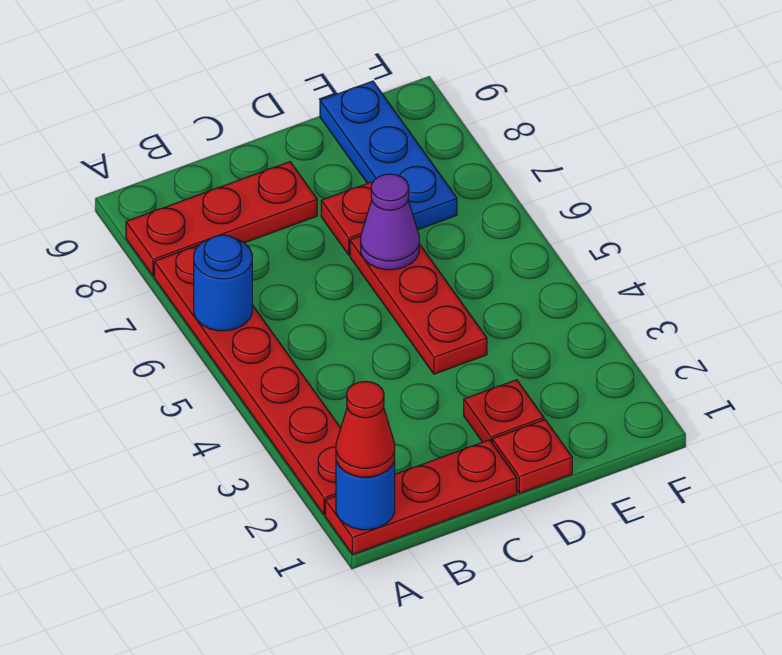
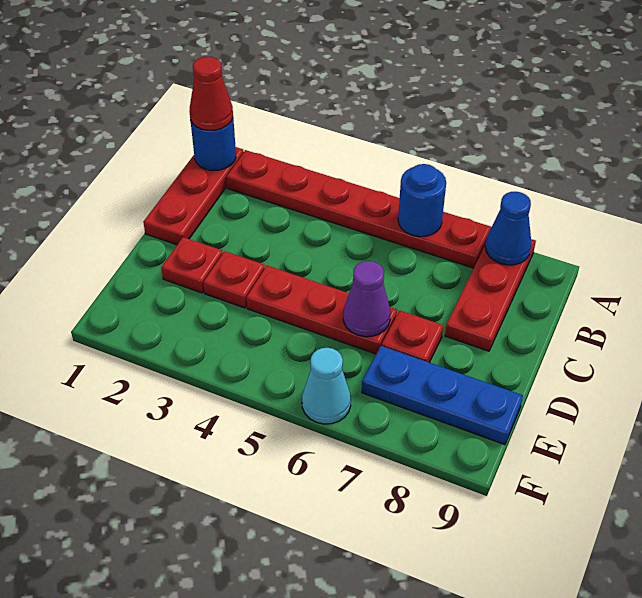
none -> blue 1x1 cone [485,192,532,265]
red 1x1 plate [492,420,572,493] -> red 1x1 plate moved to [203,251,265,308]
none -> cyan 1x1 cone [302,348,351,424]

